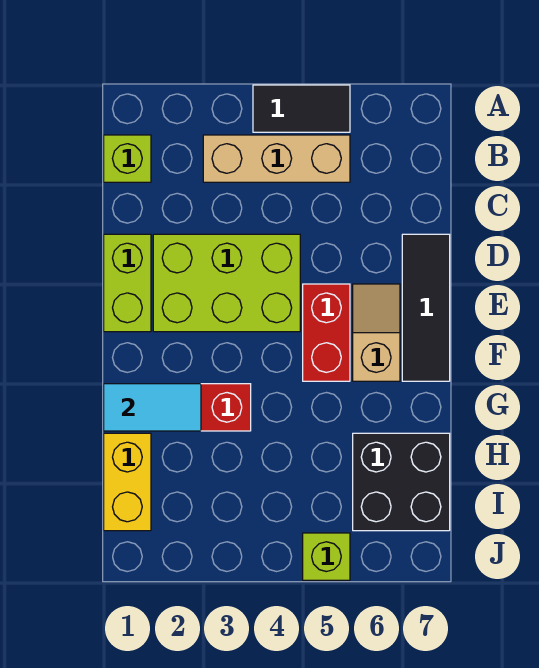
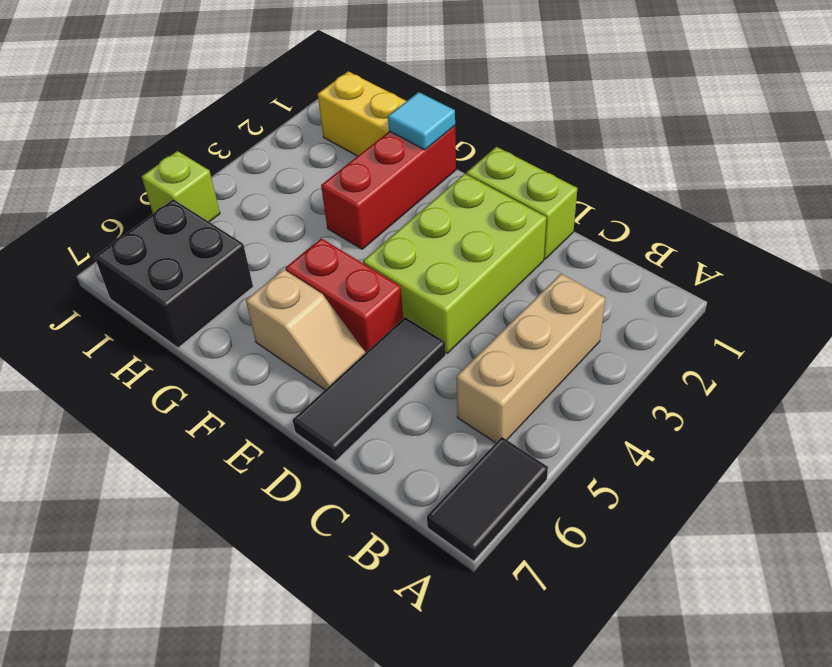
black 1x2 tile [253,85,350,132] -> black 1x2 tile moved to [427,437,548,561]
lime 1x1 brick [104,135,151,182] -> none
black 1x3 tile [402,234,450,381] -> black 1x3 tile turned to [293,317,446,461]
cyan 1x2 tile [104,384,201,431] -> cyan 1x1 tile [388,92,455,150]

